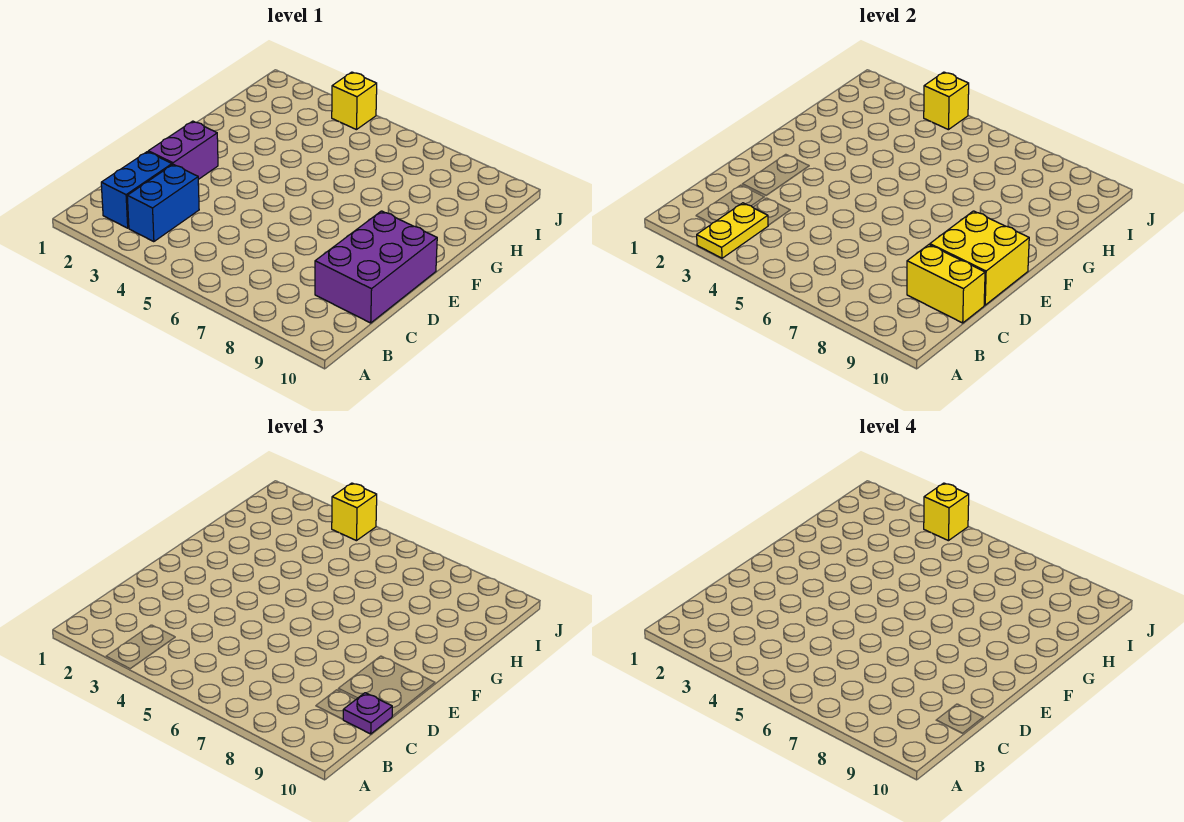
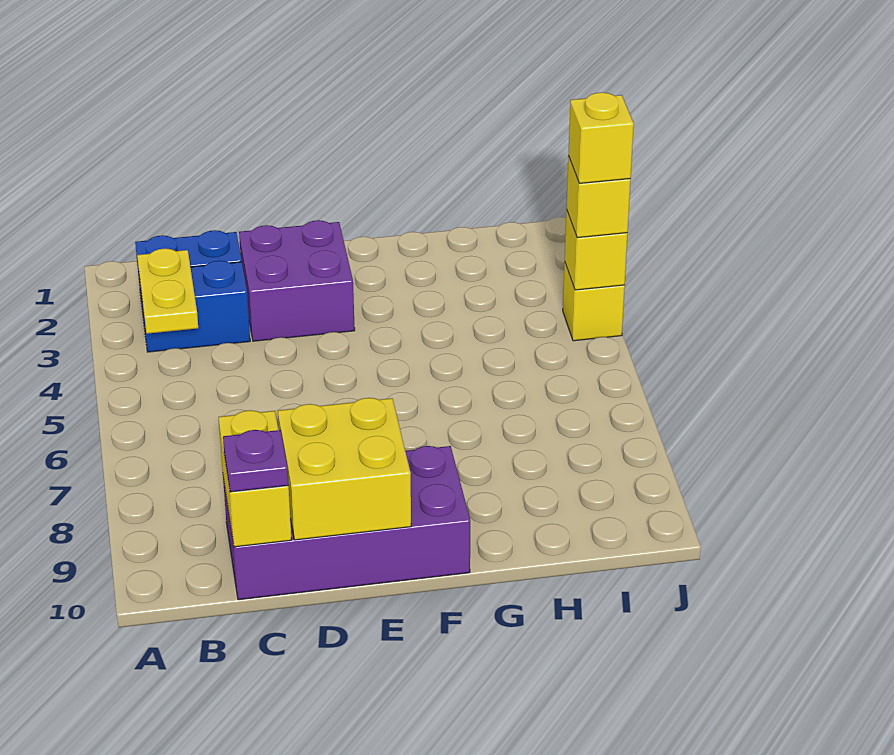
yellow 1x2 plate [697,203,768,258] -> yellow 1x2 plate turned to [137,248,198,334]
purple 2x3 brick [315,211,437,323] -> purple 2x4 brick [223,446,470,600]
purple 1x2 brick [148,121,218,179] -> purple 2x2 brick [239,220,355,341]

